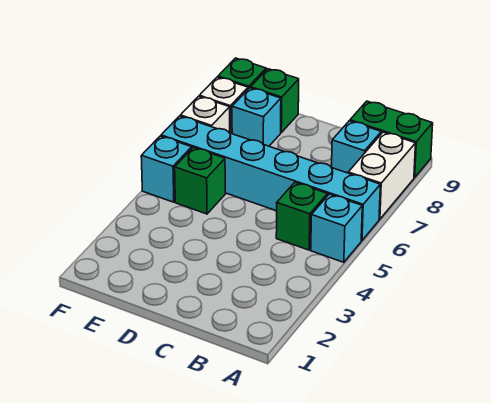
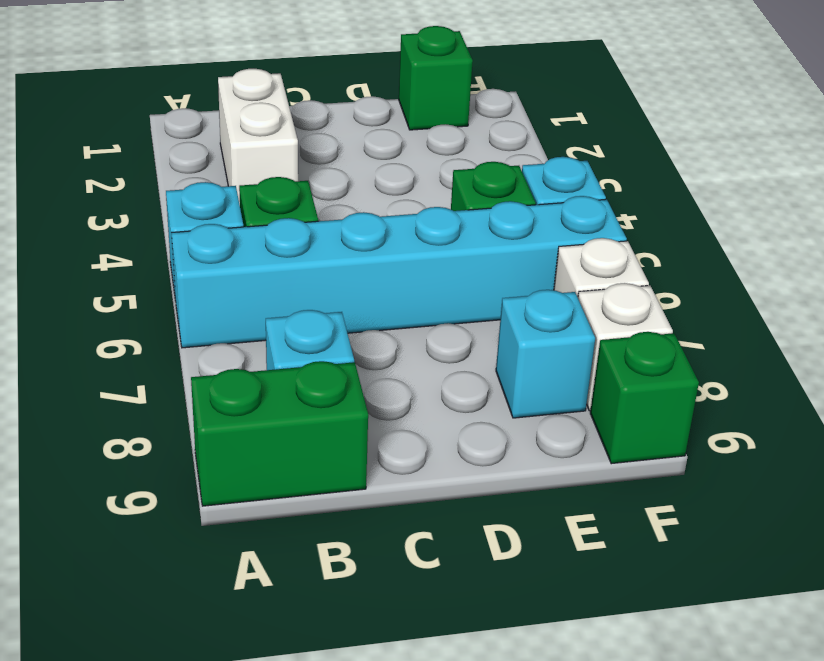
white 1x2 brick [348,132,416,219] -> white 1x2 brick moved to [218,69,298,205]
green 1x1 brick [251,69,299,132] -> green 1x1 brick moved to [399,26,473,130]

